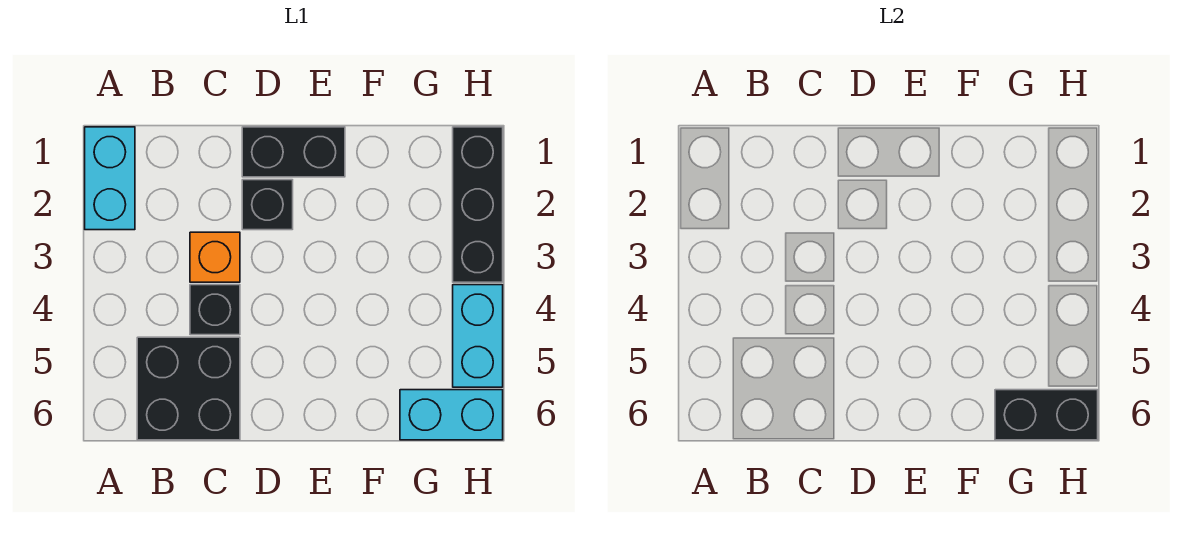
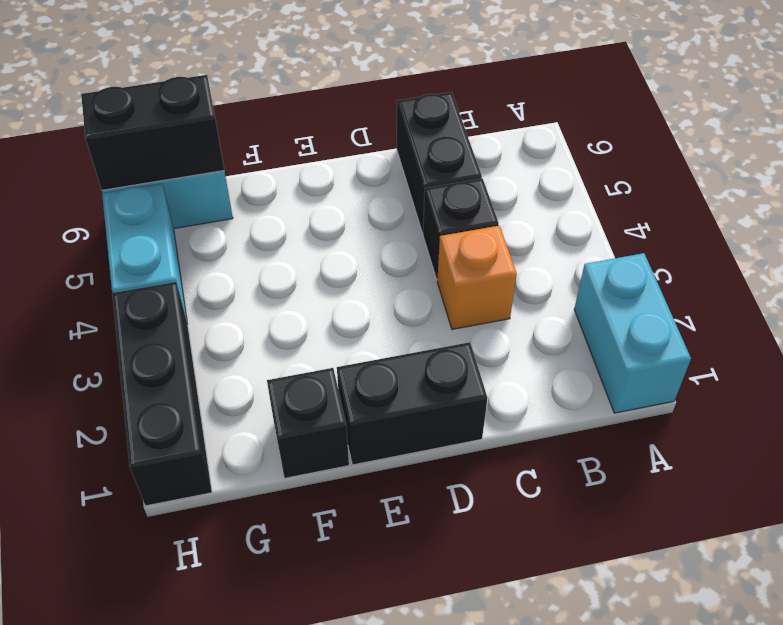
black 2x2 brick [137,337,240,440] -> black 1x2 brick [397,92,482,233]
black 1x1 brick [242,180,293,230] -> black 1x1 brick moved to [267,368,349,478]

